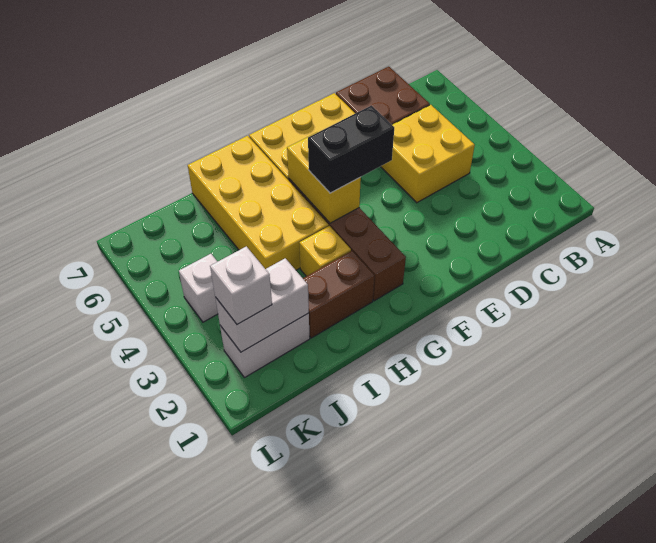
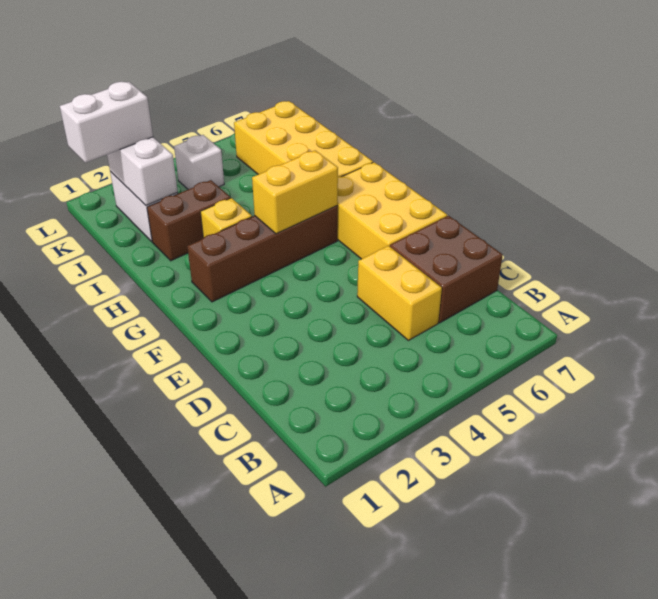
yellow 2x2 brick [380,105,475,203] -> yellow 1x2 brick [357,246,442,341]
black 1x2 brick [308,105,394,193] -> none
brown 1x2 brick [303,251,374,338] -> brown 1x2 brick turned to [147,180,231,261]
yellow 2x4 brick [188,136,329,270] -> yellow 2x4 brick turned to [234,101,373,177]
white 1x1 brick [210,246,272,324] -> white 1x2 brick [60,82,153,163]

